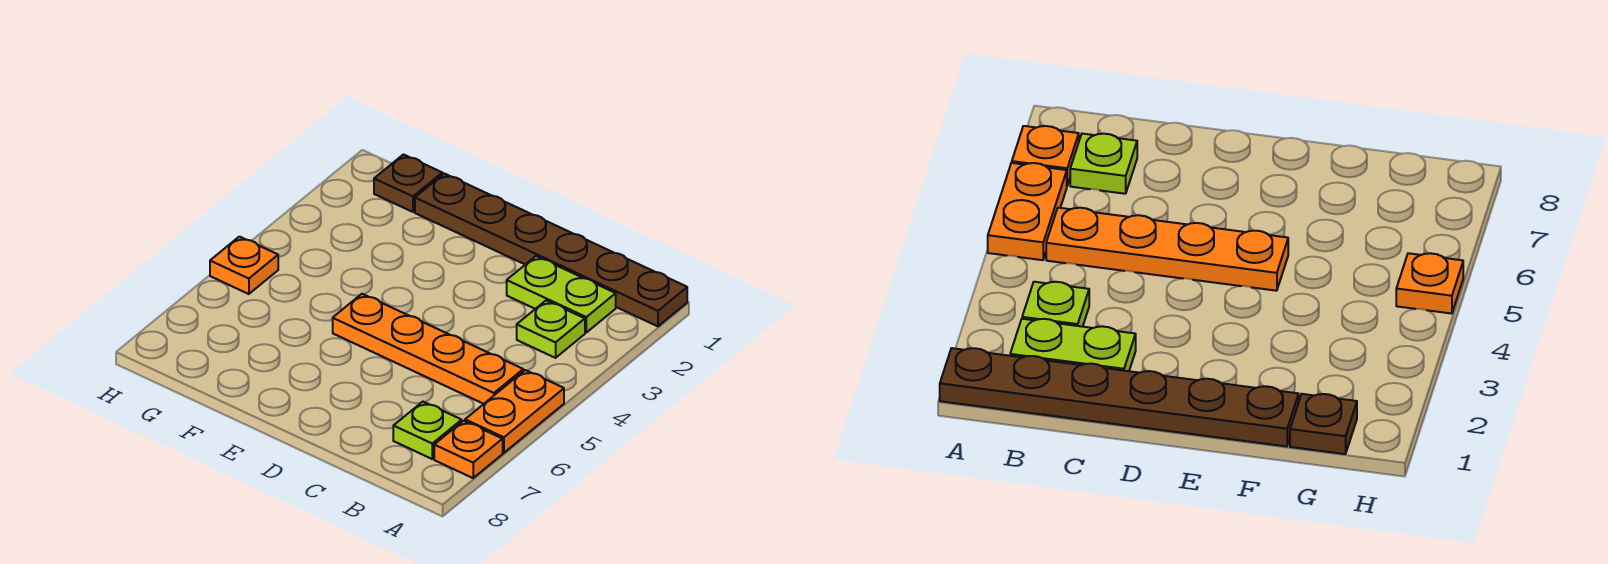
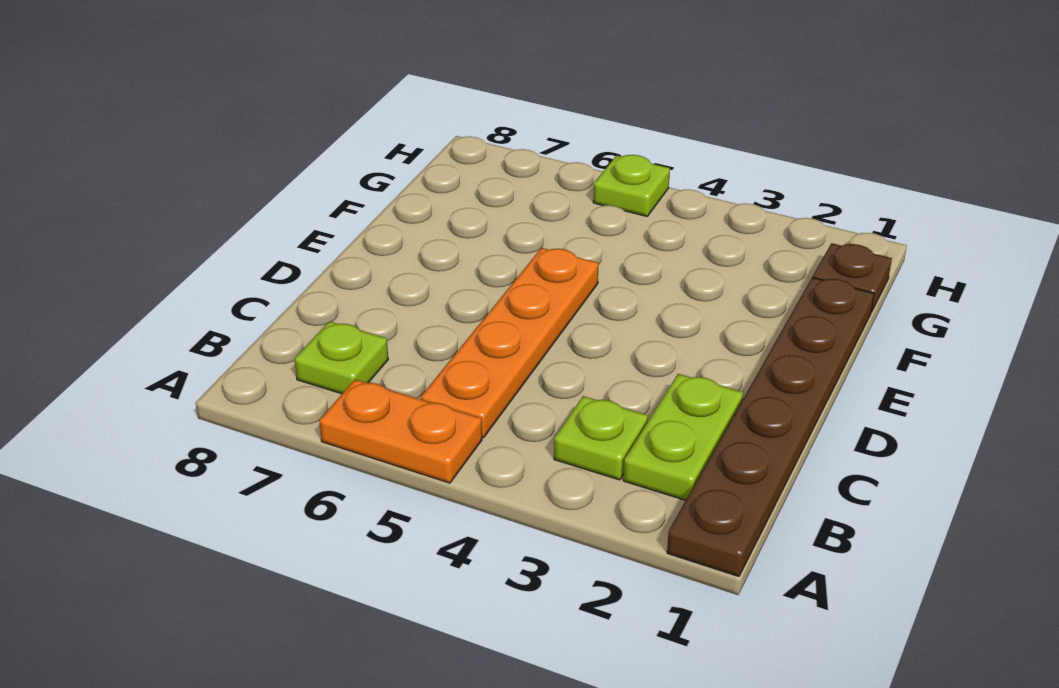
orange 1x1 plate [434,421,503,478] -> none
orange 1x1 plate [210,237,278,294] -> lime 1x1 plate [593,155,670,216]

